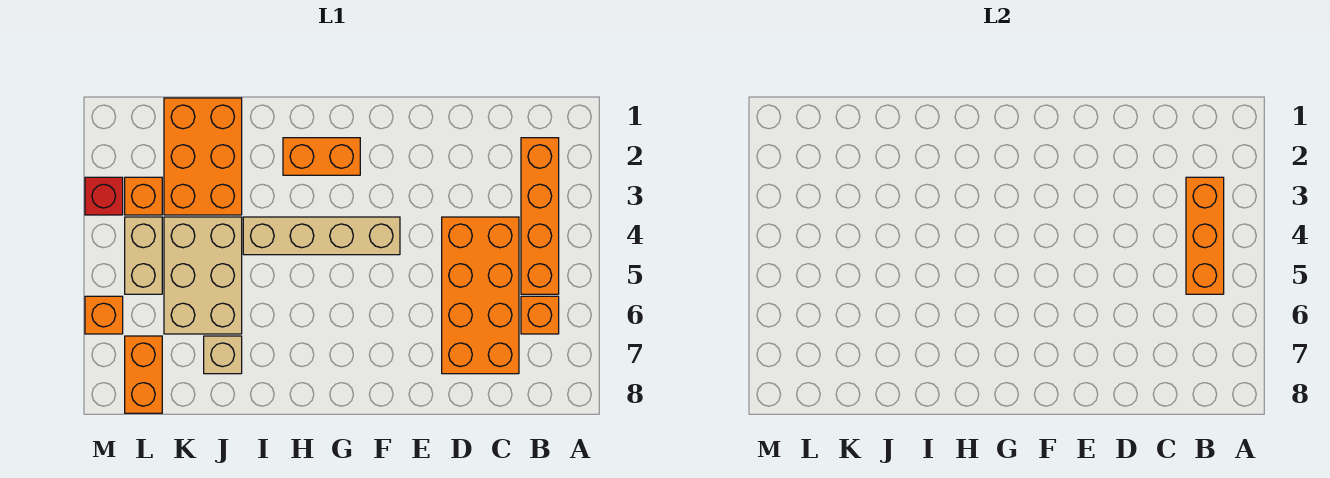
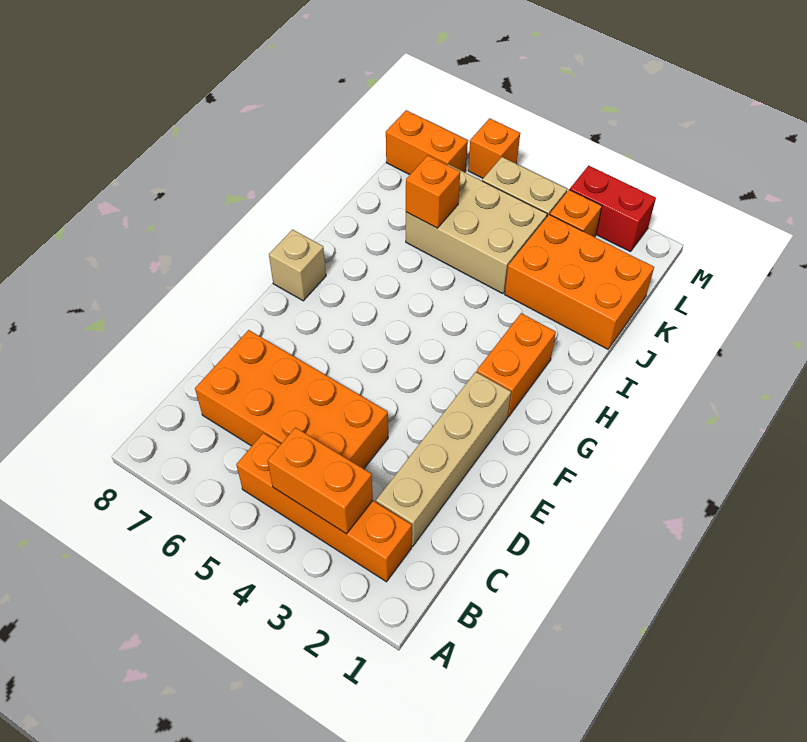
orange 1x3 brick [1186,177,1224,294] -> orange 1x2 brick [267,427,373,534]
orange 1x1 brick [521,296,559,334] -> orange 1x1 brick moved to [406,155,460,228]
tan 1x4 brick [243,217,400,255] -> tan 1x4 brick moved to [376,372,511,546]
tan 1x1 brick [204,336,242,374] -> tan 1x1 brick moved to [269,230,326,301]
red 1x1 brick [85,177,123,215] -> red 1x2 brick [570,166,656,252]

